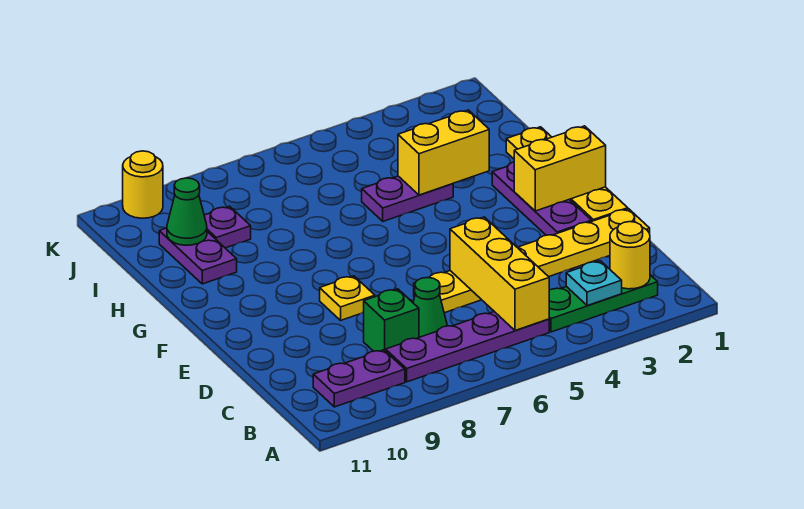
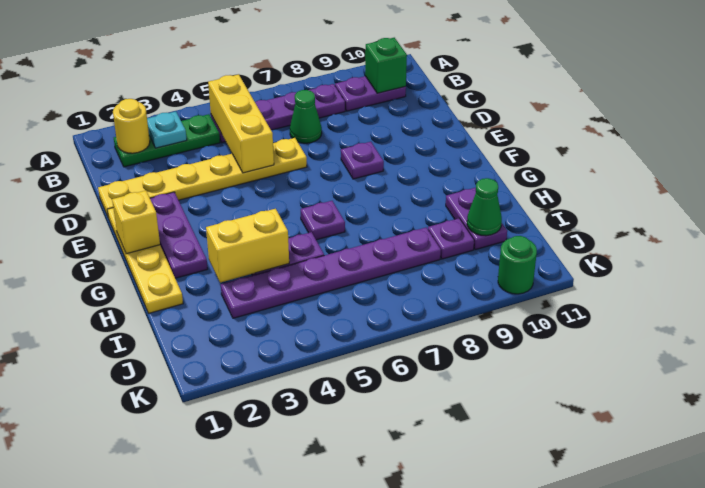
green 1x1 brick [364,289,419,351] -> green 1x1 brick moved to [365,38,407,93]
yellow 1x1 plate [320,276,375,320] -> purple 1x1 plate [341,142,384,179]
yellow 1x2 brick [514,126,606,211] -> yellow 1x1 brick [112,190,160,254]
none -> purple 1x1 plate [301,201,345,240]
none -> purple 1x6 plate [221,227,441,318]
yellow 1x1 round brick [123,151,163,218] -> green 1x1 round brick [498,236,537,294]

